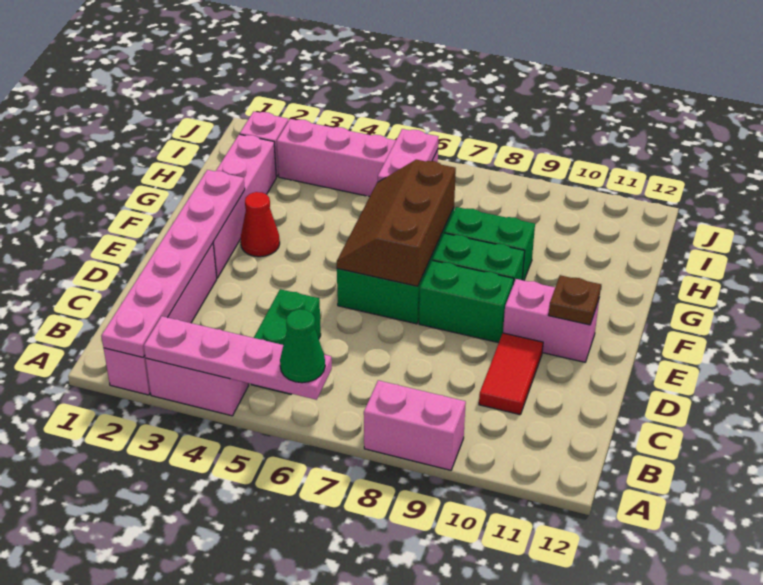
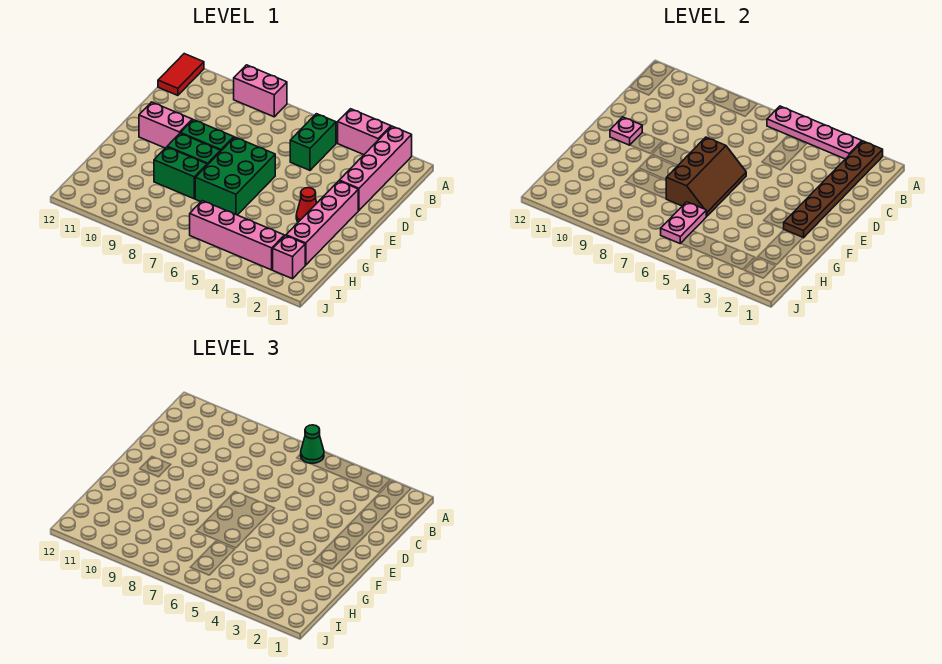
pink 1x6 plate [101,170,245,357] -> brown 1x6 plate [784,141,883,238]
red 1x2 tile [479,333,543,415] -> red 1x2 tile moved to [158,54,204,96]
brown 1x1 plate [549,275,601,325] -> pink 1x1 plate [610,117,642,145]

